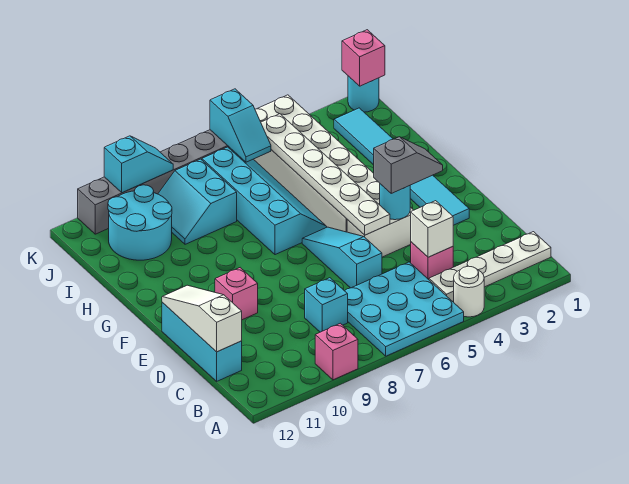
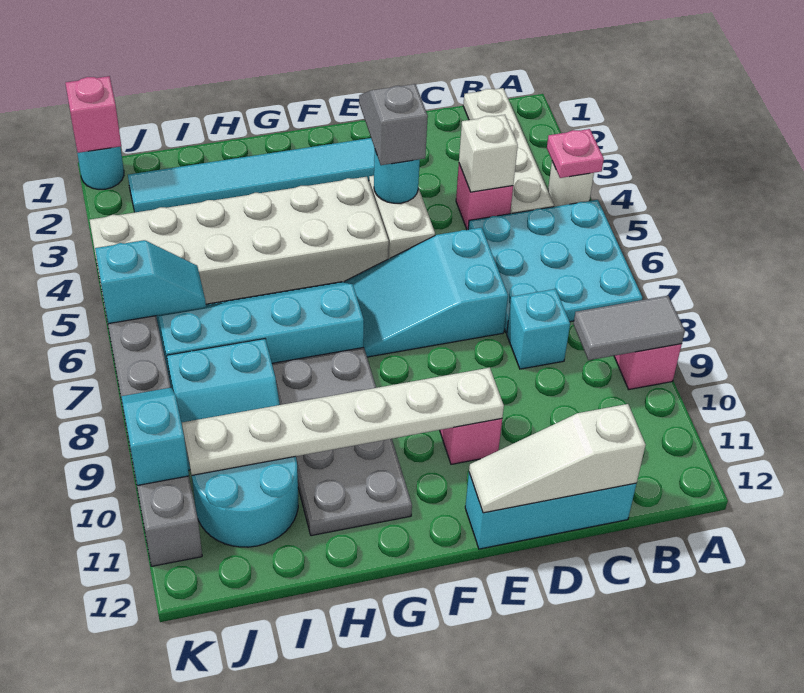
none -> pink 1x1 plate [547,129,604,178]
none -> grey 1x2 tile [573,296,685,360]
cyan 1x3 slope [302,227,382,288] -> cyan 2x3 slope [344,227,508,357]
white 1x6 plate [261,114,390,235] -> white 1x6 plate moved to [182,368,504,475]
none -> grey 2x4 plate [272,347,412,536]

